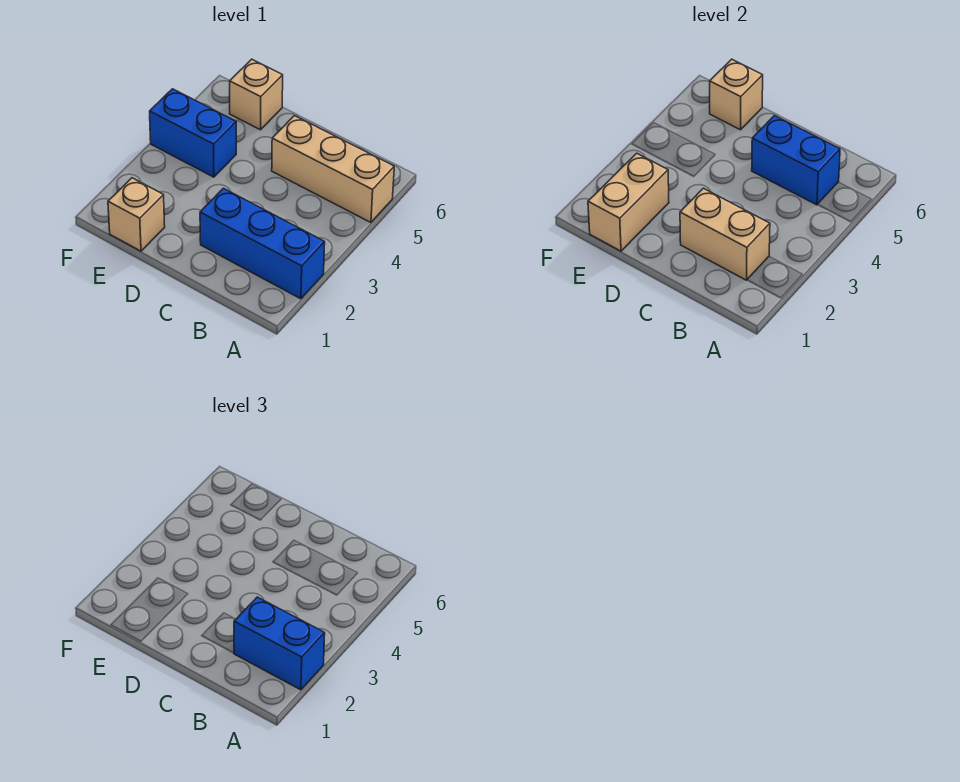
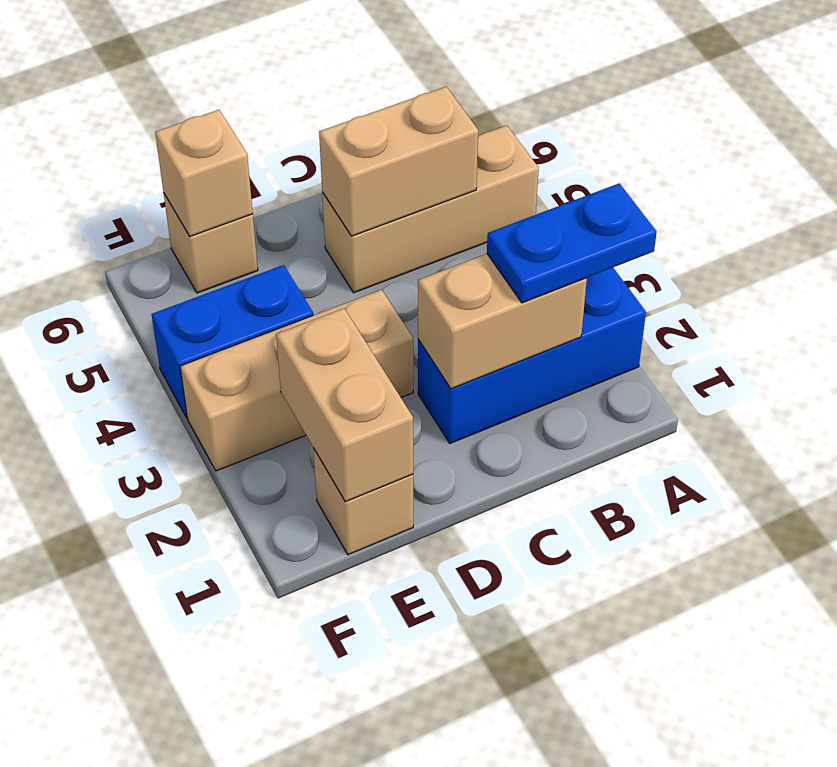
blue 1x2 brick [234,597,325,690] -> blue 1x2 plate [487,183,657,303]
blue 1x2 brick [752,116,840,205] -> tan 1x2 brick [319,87,478,236]
none -> tan 1x3 brick [180,290,413,471]

